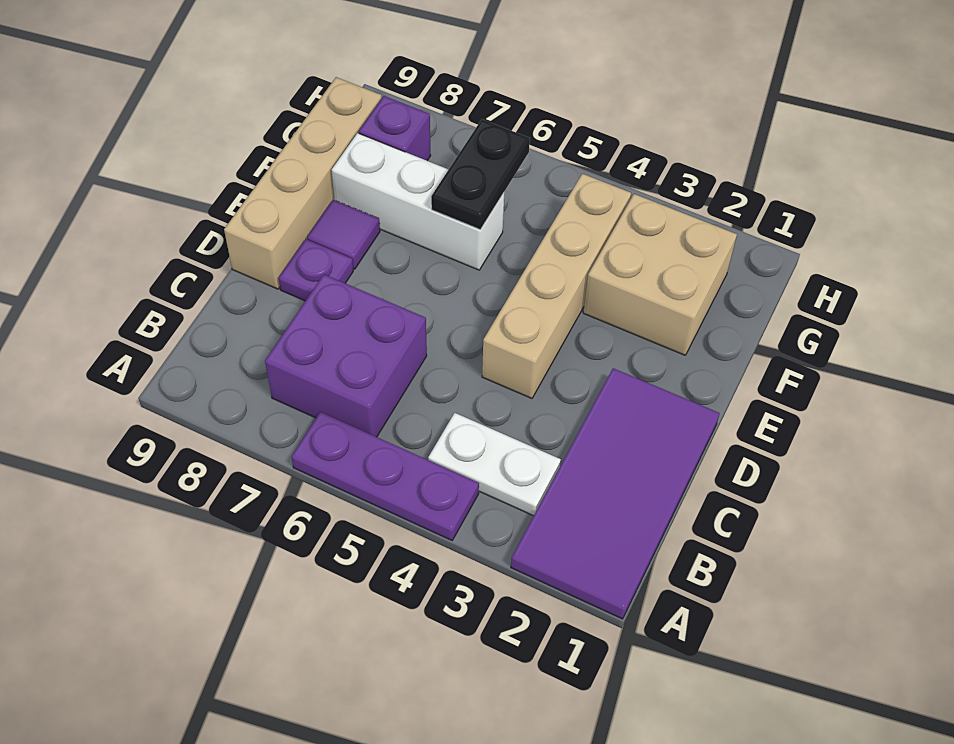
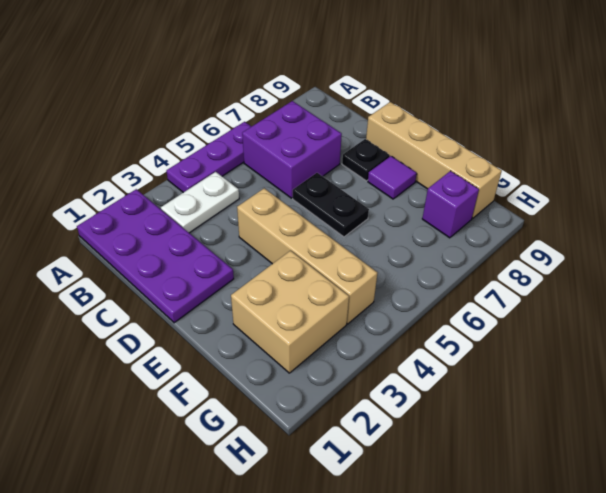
purple 2x4 tile [511,368,720,619] -> purple 2x4 plate [77,189,234,323]
purple 1x1 plate [279,239,353,301] -> black 1x1 plate [342,139,390,181]
white 1x3 brick [332,133,504,270] -> none
black 1x2 plate [431,119,530,230] -> black 1x2 plate moved to [293,173,369,237]

